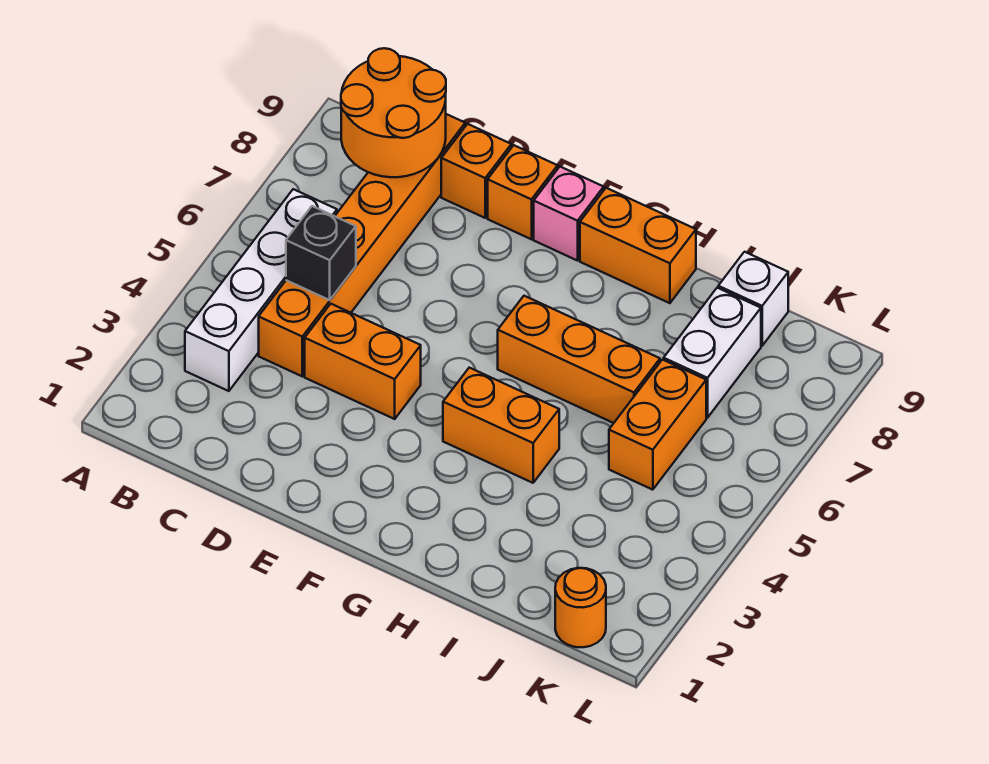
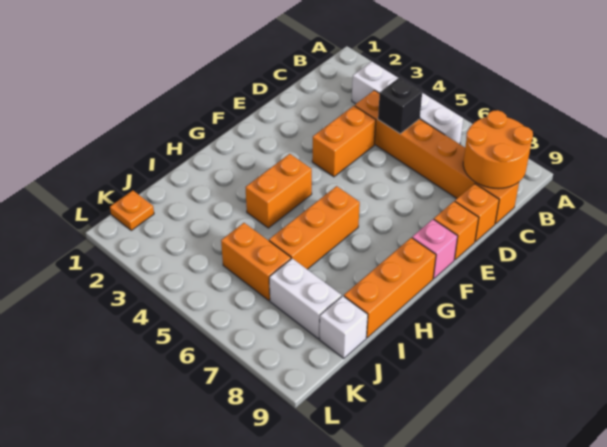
orange 1x2 brick [580,188,696,303] -> orange 1x3 brick [344,238,436,338]
orange 1x1 round brick [555,568,606,647] -> orange 1x1 plate [110,190,154,230]

